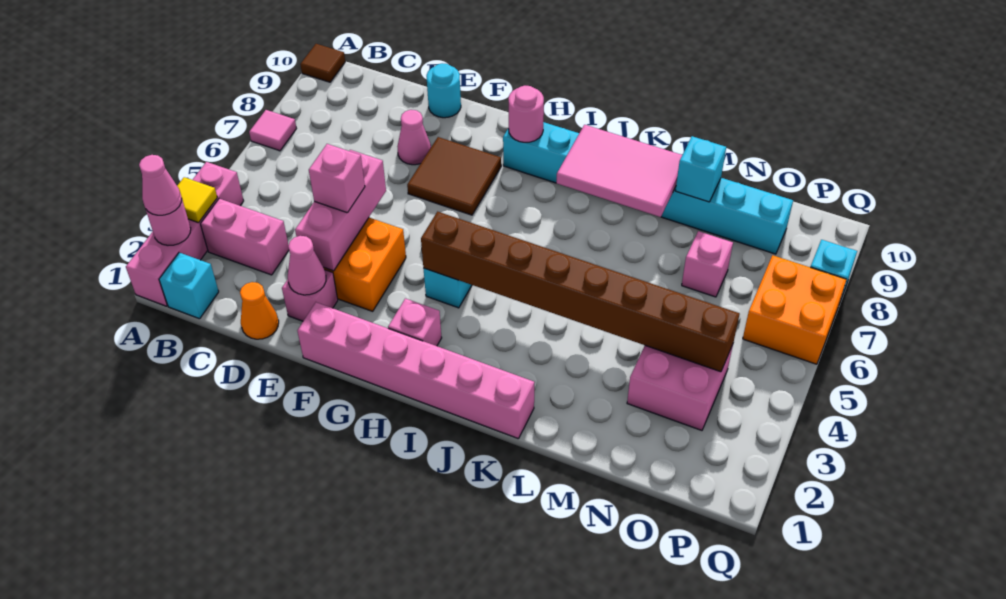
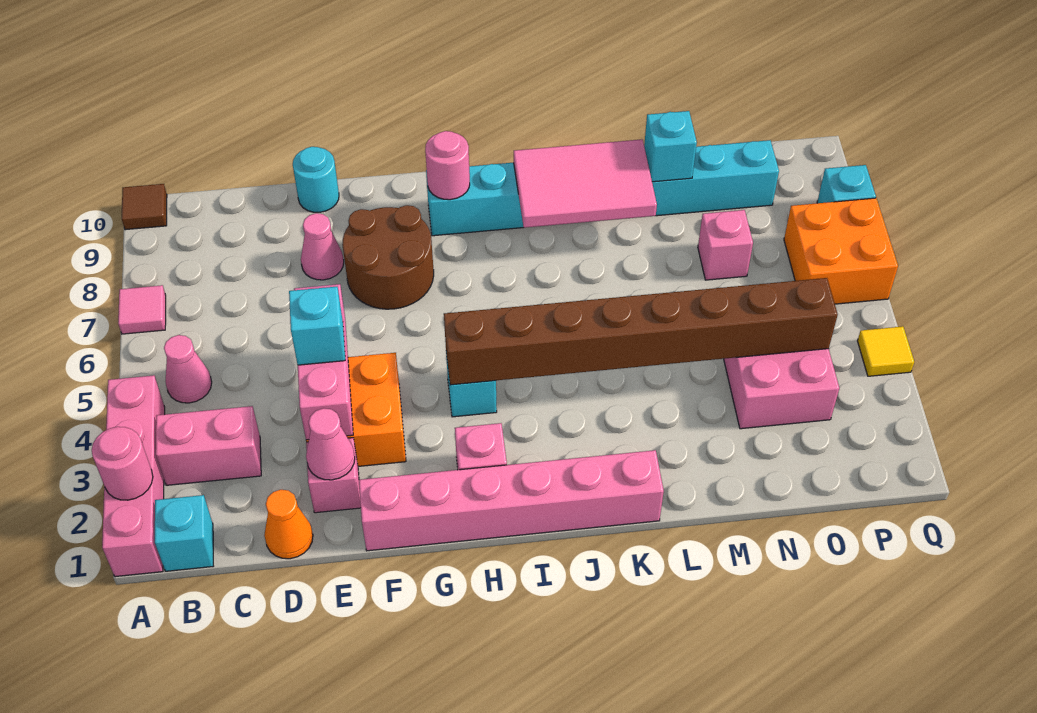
pink 1x1 cone [139,155,182,215] -> pink 1x1 cone moved to [164,335,212,403]
yellow 1x1 tile [177,177,217,223] -> yellow 1x1 tile moved to [858,326,914,376]
pink 1x1 brick [309,144,365,213] -> cyan 1x1 brick [289,287,345,365]
brown 2x2 tile [407,137,501,215] -> brown 2x2 round brick [342,205,434,309]

